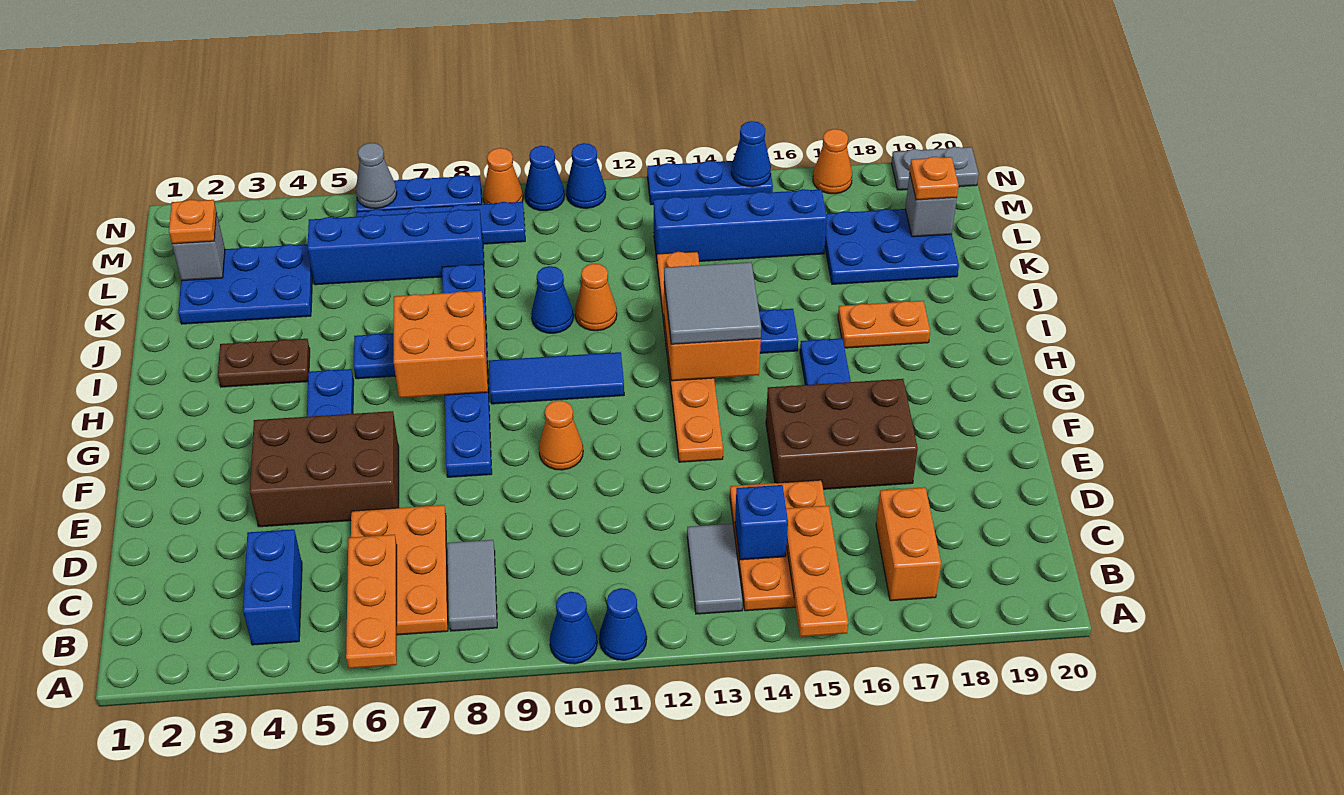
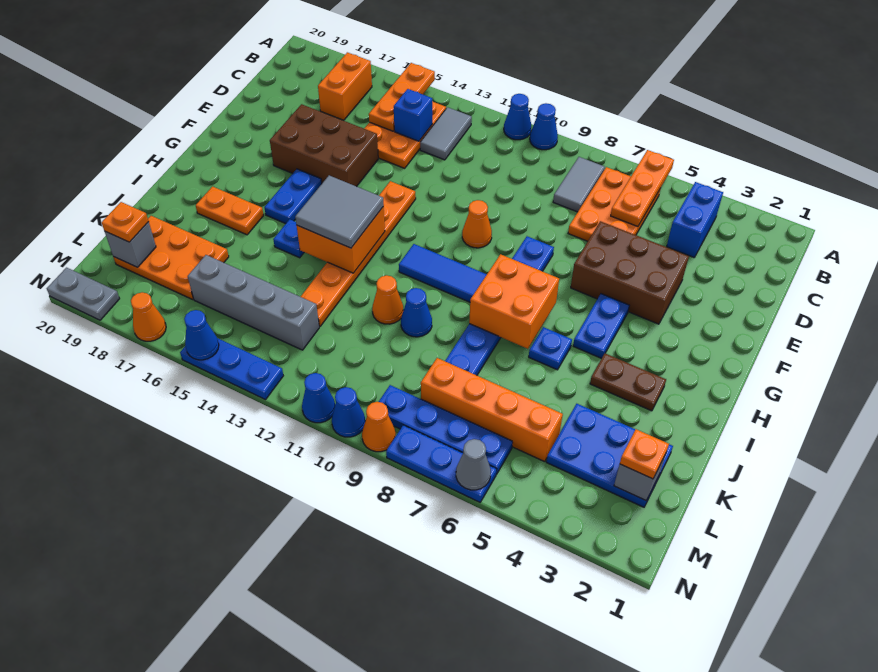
blue 2x3 plate [825,209,959,284] -> orange 2x3 plate [114,216,229,299]
blue 1x4 brick [308,209,484,285] -> orange 1x4 brick [421,358,563,462]
blue 1x4 brick [654,189,827,261] -> grey 1x4 brick [188,255,319,350]

